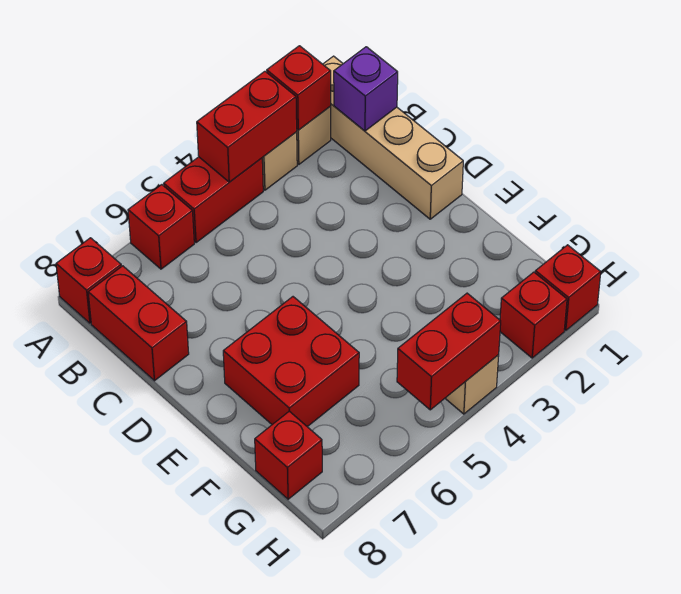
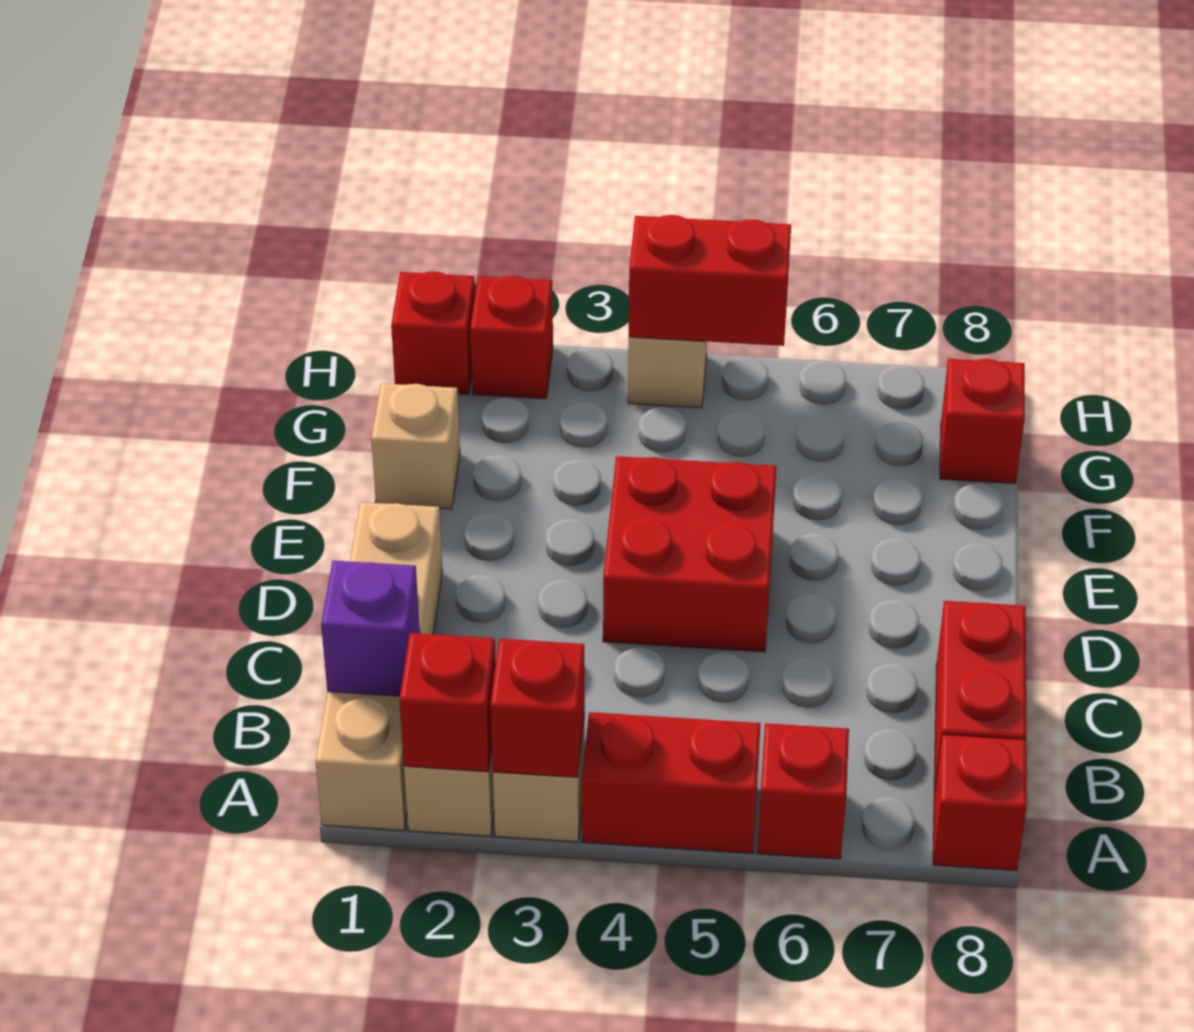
red 1x2 brick [197,71,297,182] -> red 1x1 brick [490,639,585,777]
red 2x2 brick [223,297,359,427] -> red 2x2 brick moved to [603,456,777,652]
none -> tan 1x1 brick [371,383,460,509]

